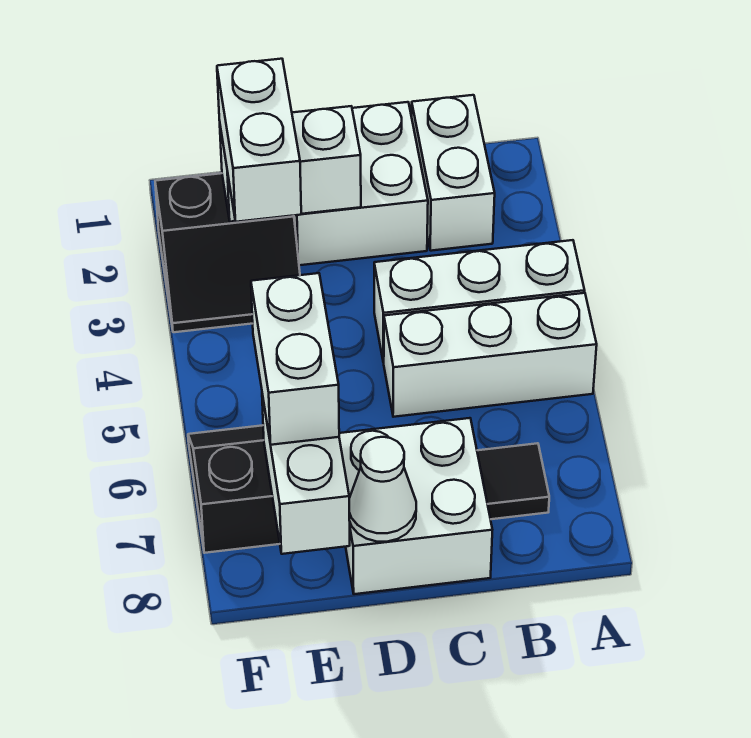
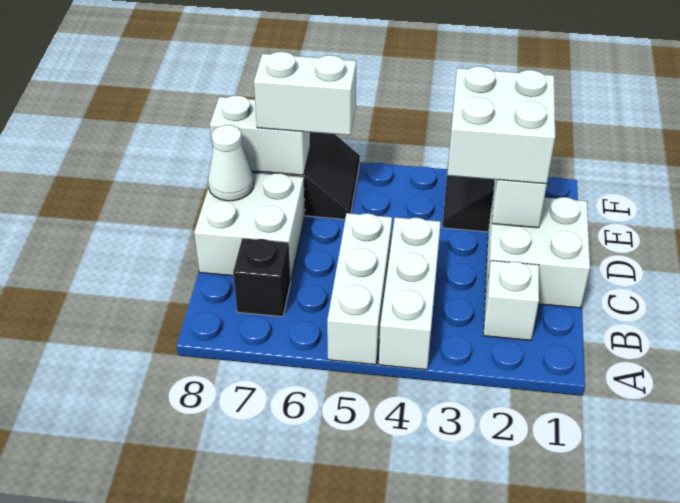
white 1x2 brick [412,95,495,251] -> white 1x1 brick [483,261,539,340]
black 1x1 tile [477,443,549,519] -> black 1x1 brick [233,238,291,317]
white 1x2 brick [217,59,301,222] -> white 2x2 brick [447,66,555,184]

